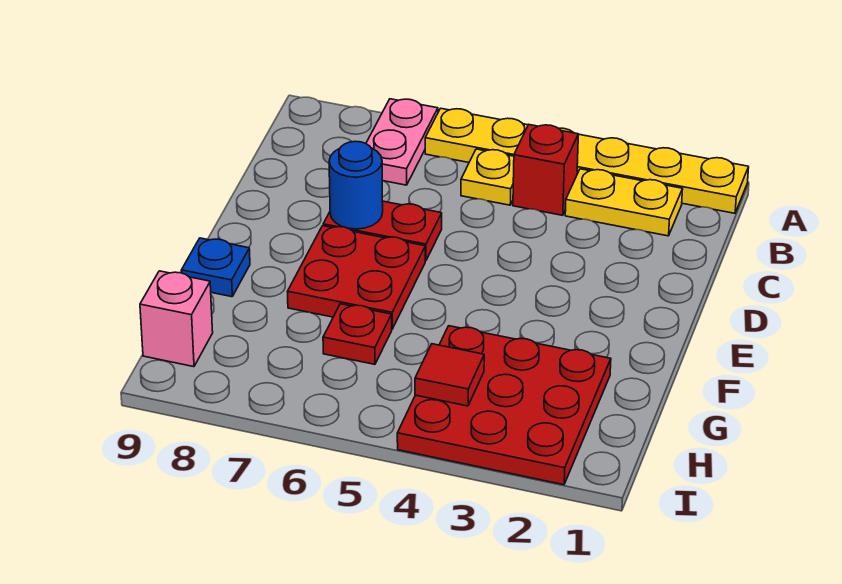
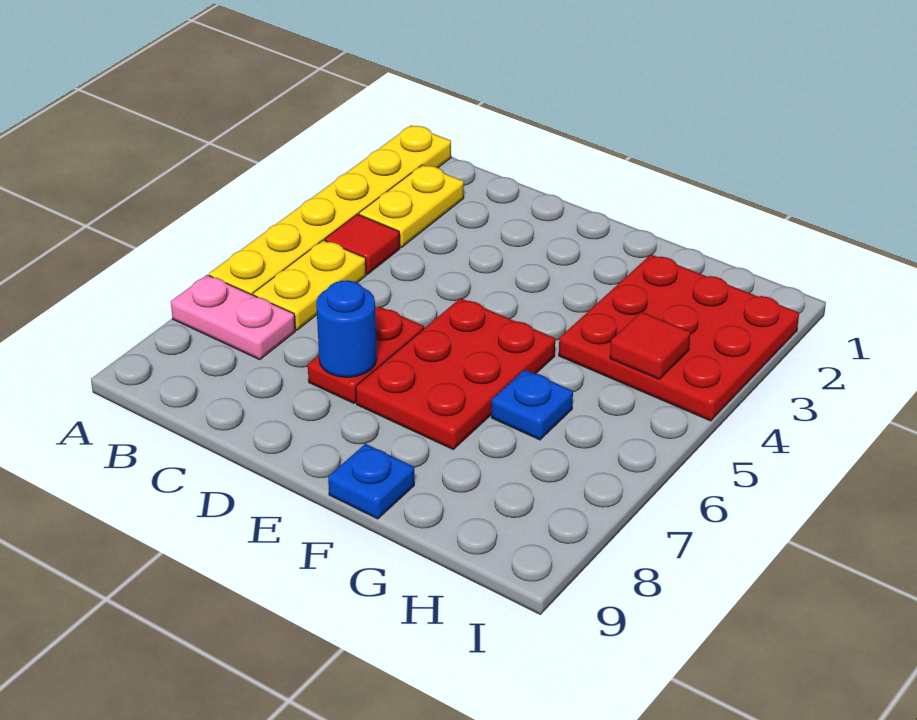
red 1x1 brick [513,125,578,215] -> red 1x1 tile [325,214,400,274]
yellow 1x1 plate [461,149,514,205] -> yellow 1x2 plate [253,240,366,330]
red 2x2 plate [287,226,425,329] -> red 2x3 plate [356,298,555,449]
red 1x1 plate [323,304,392,364] -> blue 1x1 plate [491,370,573,440]
pink 1x1 brick [140,271,213,367] -> none

